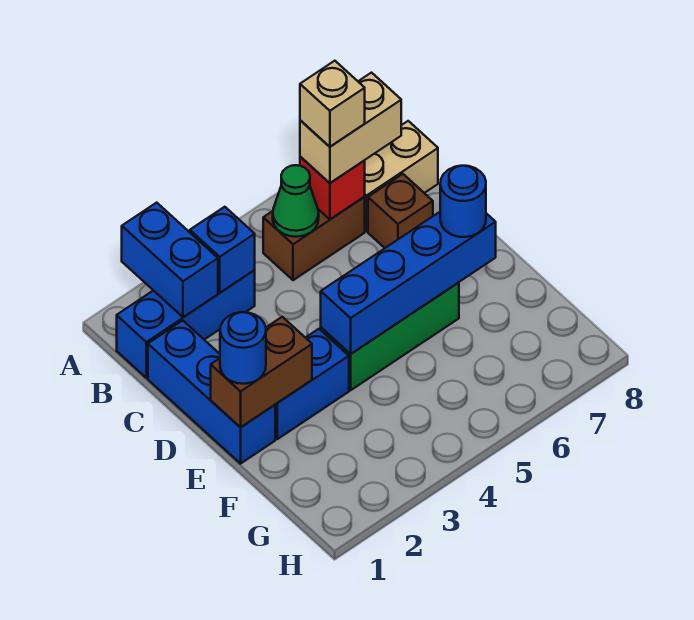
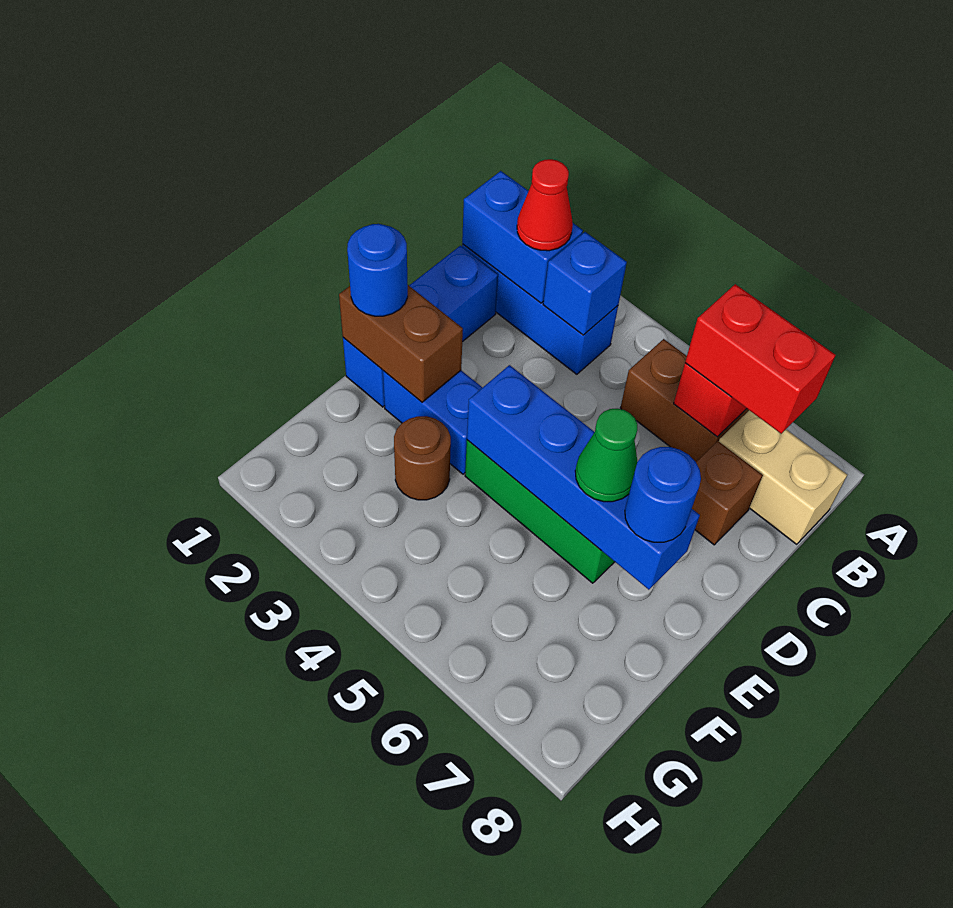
blue 1x2 brick [122,203,218,317] -> blue 1x2 brick turned to [462,171,583,303]
none -> red 1x1 cone [517,159,573,251]
green 1x1 cone [273,165,319,237] -> green 1x1 cone moved to [575,409,637,502]
tan 1x2 brick [300,73,401,183] -> red 1x2 brick [685,284,835,434]
tan 1x1 brick [300,61,365,147] -> none
none -> brown 1x1 round brick [394,416,451,500]

